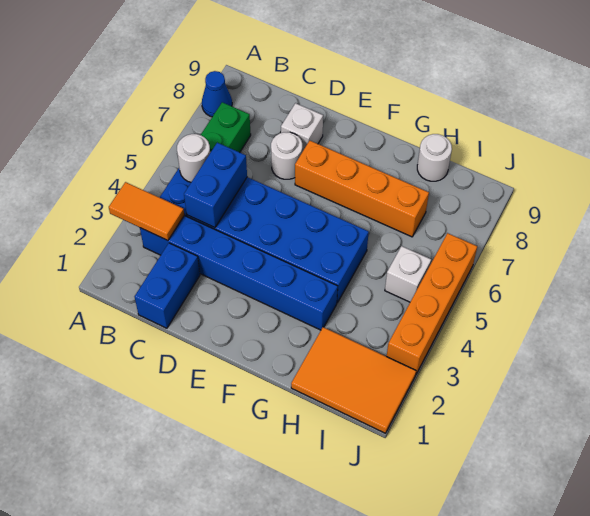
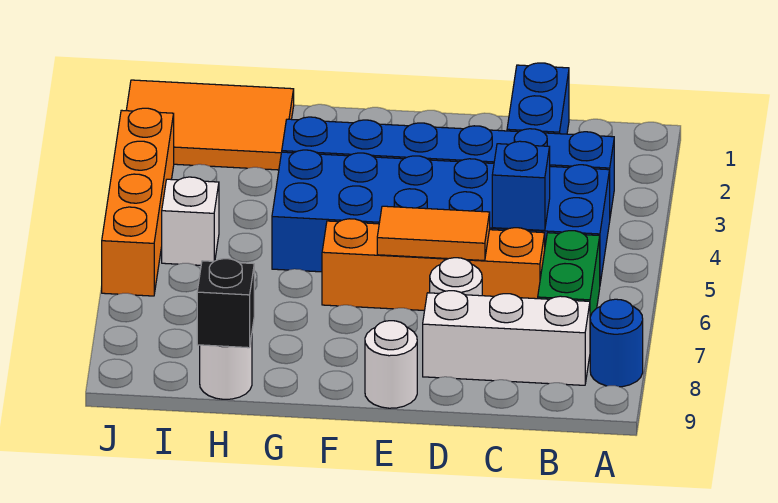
orange 1x2 tile [109,182,184,241] -> orange 1x2 tile moved to [377,206,490,260]
blue 1x1 cone [202,71,232,117] -> blue 1x1 round brick [590,299,643,387]
white 1x1 round brick [177,134,210,182] -> white 1x1 round brick moved to [365,321,417,408]
blue 1x2 brick [184,143,247,228] -> blue 1x1 brick [492,141,550,230]
white 1x1 brick [281,103,323,152] -> white 1x3 brick [423,291,590,385]
orange 1x4 brick [295,141,429,237] -> orange 1x4 brick moved to [322,219,545,311]
none -> black 1x1 brick [197,259,254,348]

